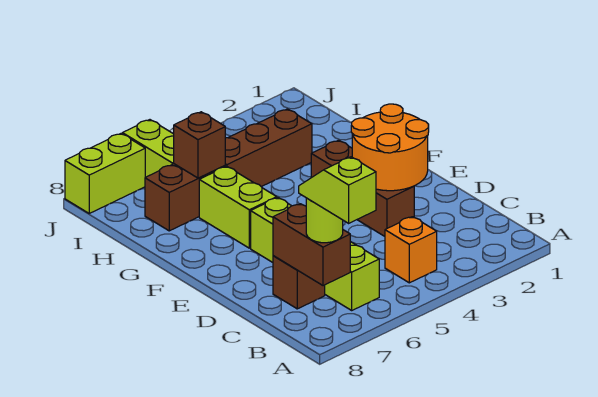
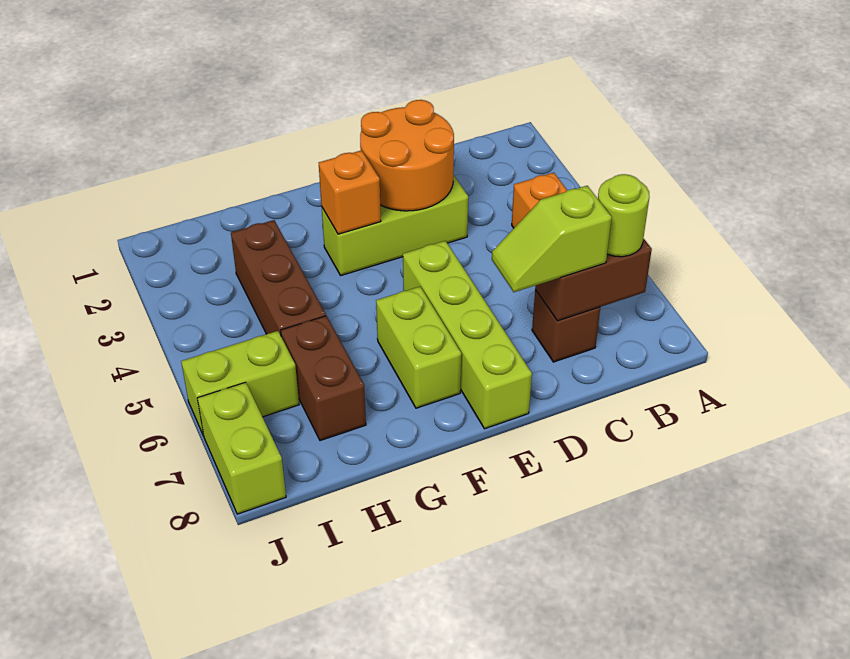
lime 1x2 slope [299,157,376,223] -> lime 1x2 slope moved to [492,186,612,292]
lime 1x4 brick [251,198,379,310] -> lime 1x4 brick turned to [403,241,532,429]
brown 1x3 brick [311,140,414,236] -> lime 1x3 brick [322,175,468,276]
none -> orange 1x1 brick [319,150,381,234]
lime 1x2 brick [199,166,277,248] -> lime 1x2 brick turned to [376,287,461,408]
brown 1x1 brick [174,112,225,178] -> none

